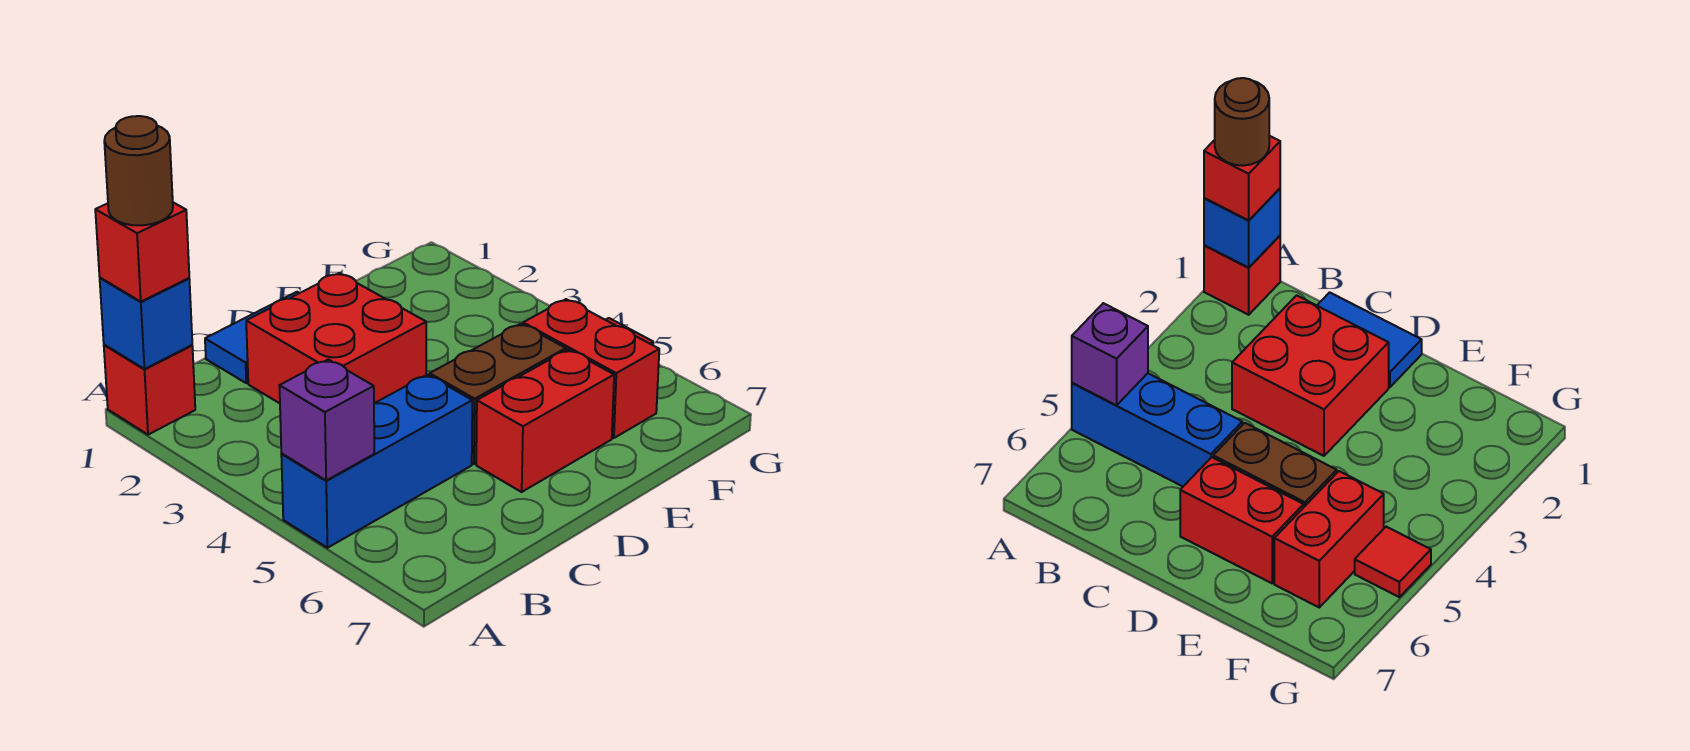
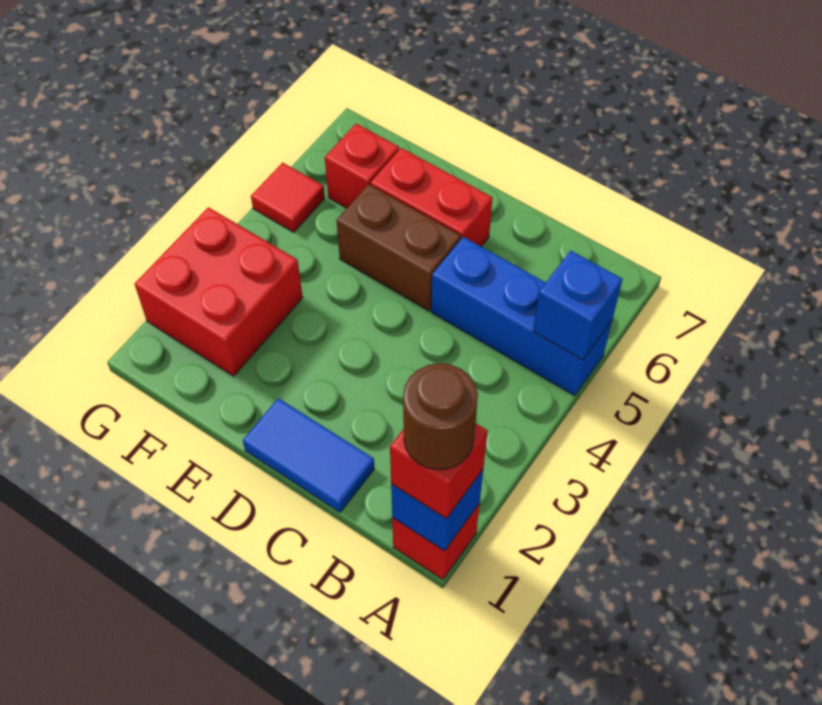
purple 1x1 brick [279,359,374,480] -> blue 1x1 brick [533,251,622,360]
red 2x2 brick [246,273,426,403] -> red 2x2 brick moved to [135,207,303,376]
red 1x2 brick [523,299,659,438] -> red 1x1 brick [325,124,399,208]

